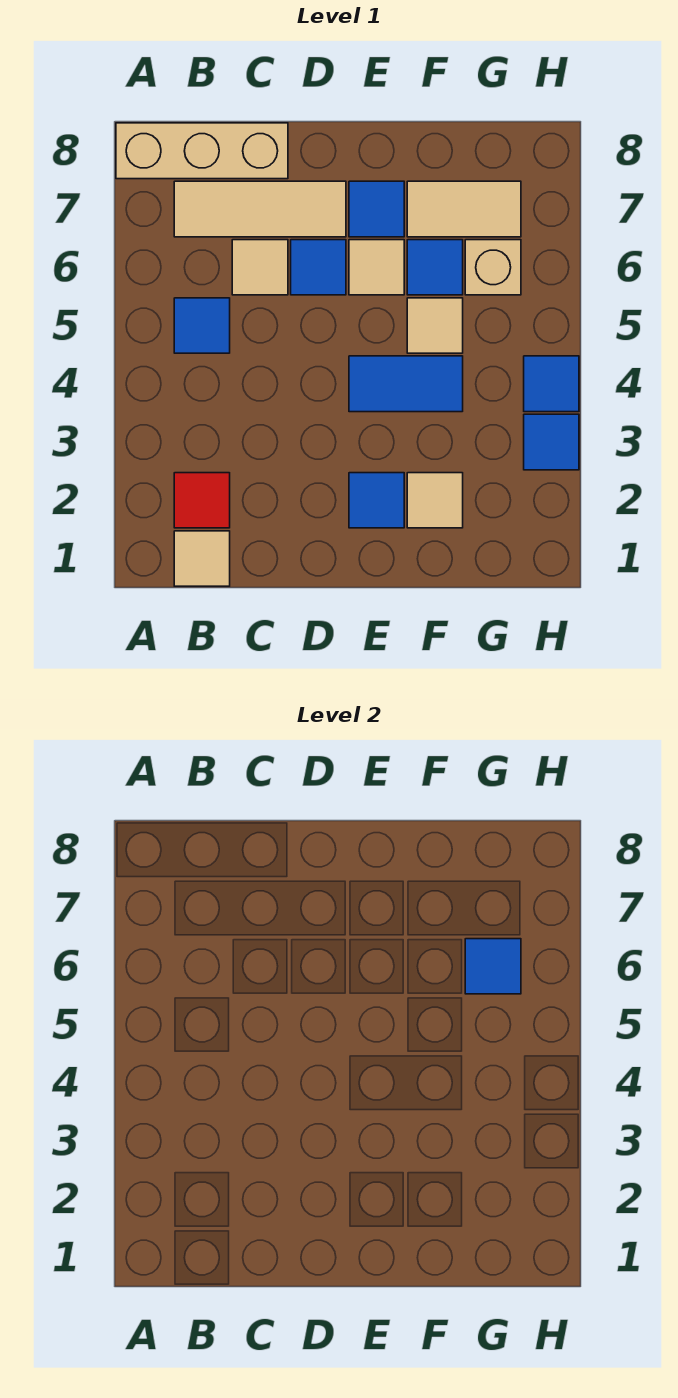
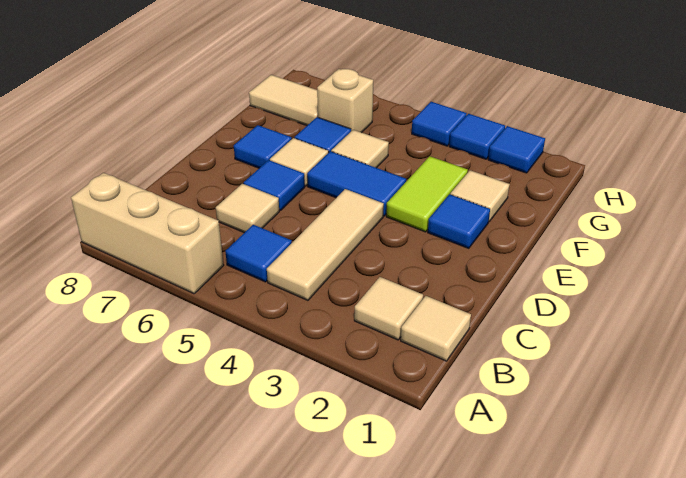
tan 1x3 brick [116,123,288,179] -> tan 1x3 brick turned to [71,173,224,294]
red 1x1 tile [174,473,230,528] -> tan 1x1 tile [354,277,423,340]
tan 1x3 tile [174,181,346,237] -> tan 1x3 tile moved to [267,189,384,300]
none -> lime 1x2 tile [386,156,468,232]
blue 1x2 tile [349,356,463,412] -> blue 1x2 tile turned to [307,151,406,216]
tan 1x2 tile [407,181,521,237] -> tan 1x2 tile turned to [249,75,318,126]
blue 1x1 tile [465,939,521,994] -> blue 1x1 tile moved to [488,126,545,173]

